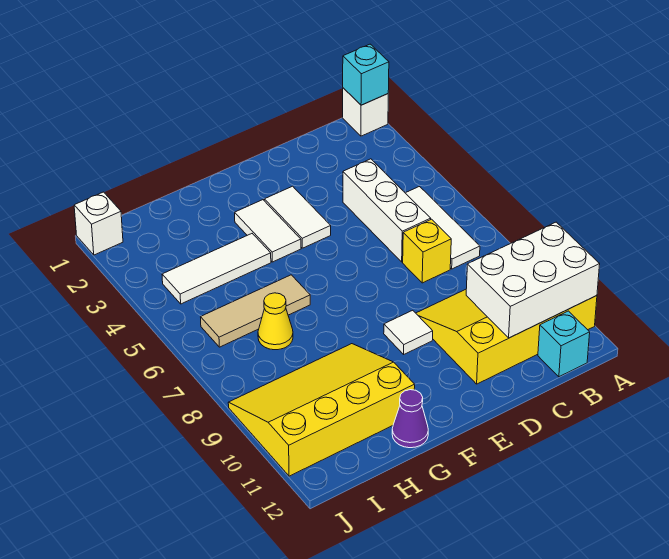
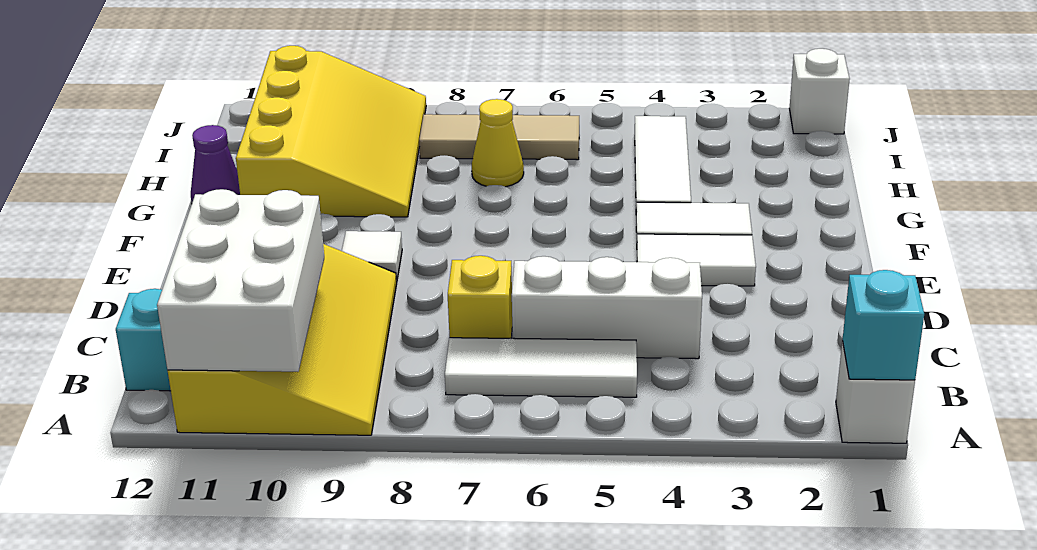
tan 1x3 tile [201,275,310,347] -> tan 1x3 tile turned to [419,114,579,160]

